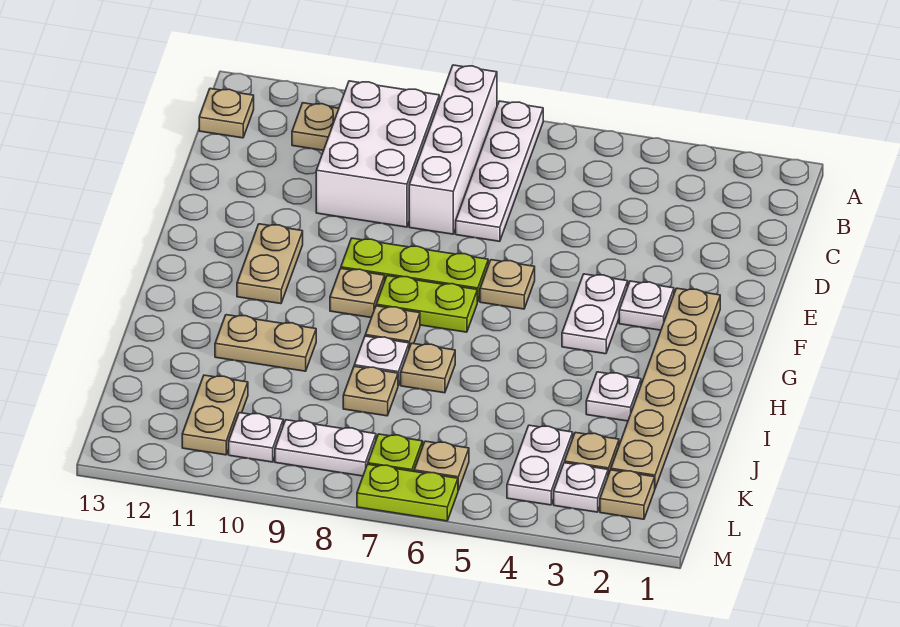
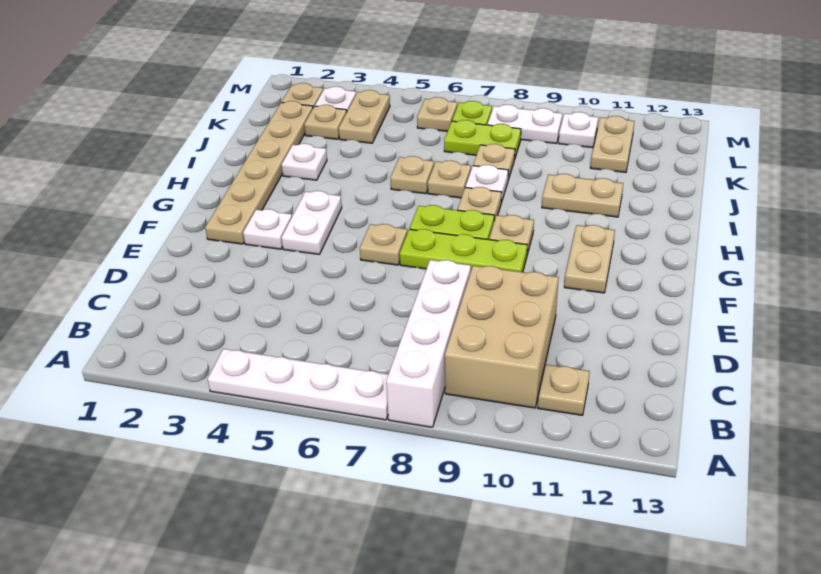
white 1x4 plate [456,101,543,241] -> white 1x4 plate turned to [208,349,388,420]
white 2x3 brick [316,81,439,227] -> tan 2x3 brick [445,266,559,408]
tan 1x1 plate [199,89,254,138] -> tan 1x1 plate moved to [391,156,434,194]
white 1x2 plate [507,425,573,505] -> tan 1x2 plate [339,90,390,143]
lime 1x2 plate [357,464,458,521] -> lime 1x2 plate moved to [444,120,521,157]

